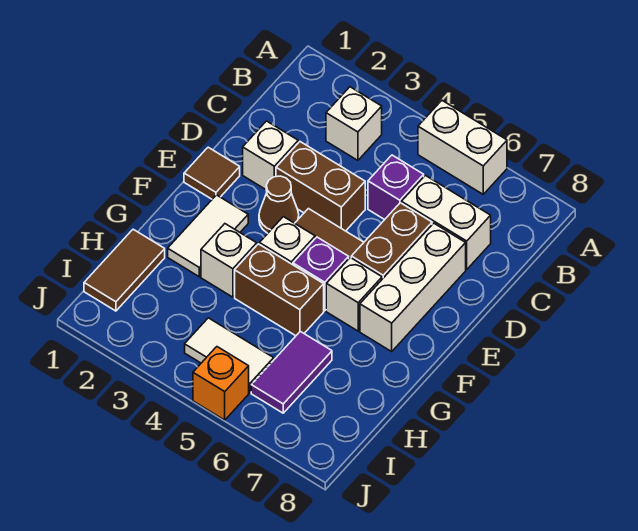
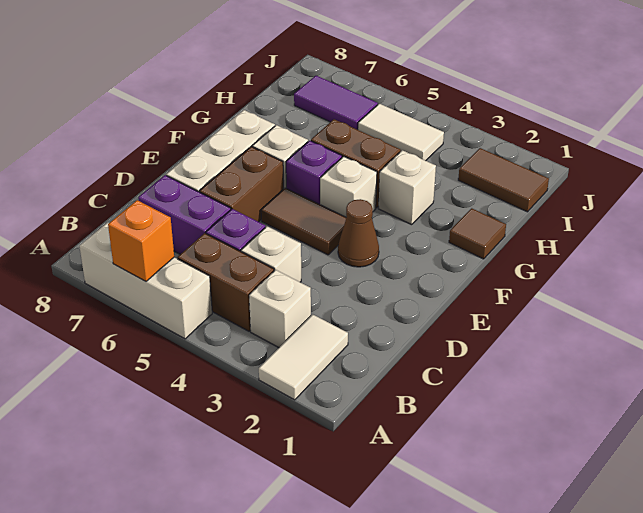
white 1x2 brick [418,101,507,194] -> white 1x3 brick [80,222,212,339]
white 1x2 brick [401,175,491,269] -> purple 1x2 brick [138,175,231,254]
white 1x1 brick [243,121,298,189] -> white 1x1 brick moved to [241,226,301,282]
brown 1x2 brick [276,142,365,231] -> brown 1x2 brick moved to [177,233,274,331]
brown 1x1 tile [184,147,240,199] -> brown 1x1 tile moved to [449,208,506,259]
white 1x2 tile [168,195,248,277] -> white 1x2 tile moved to [259,314,348,400]
brown 1x2 tile [84,229,165,311] -> brown 1x2 tile turned to [458,148,549,212]
purple 1x2 tile [251,331,332,413] -> purple 1x2 tile turned to [294,76,378,130]
orange 1x1 brick [193,347,249,420] -> orange 1x1 brick moved to [108,200,174,281]

